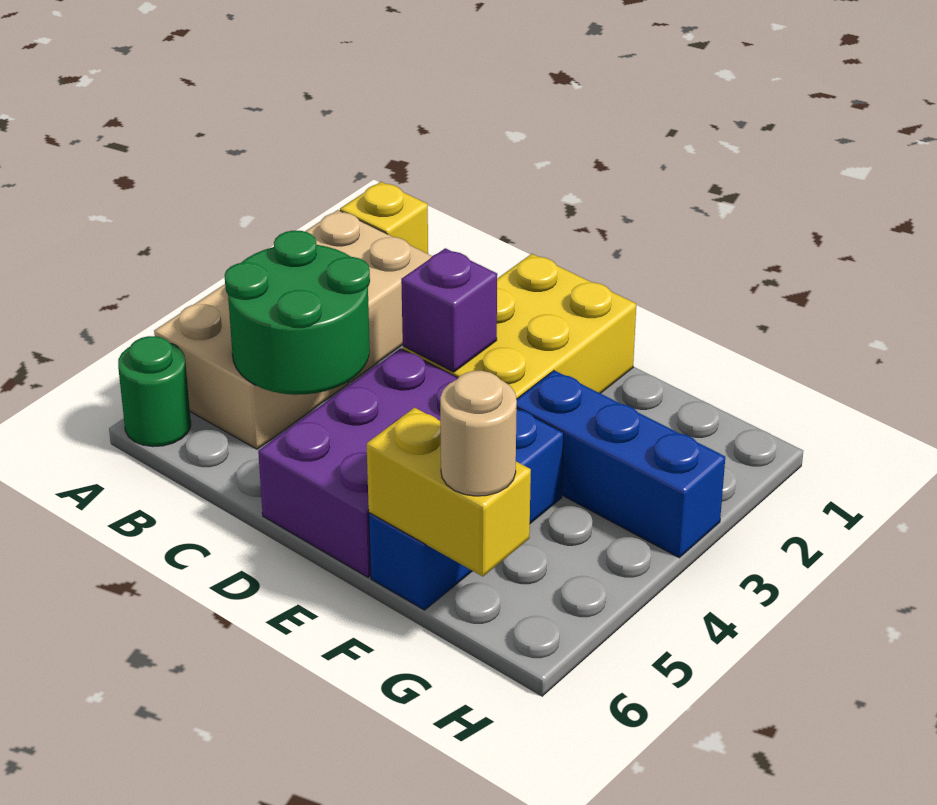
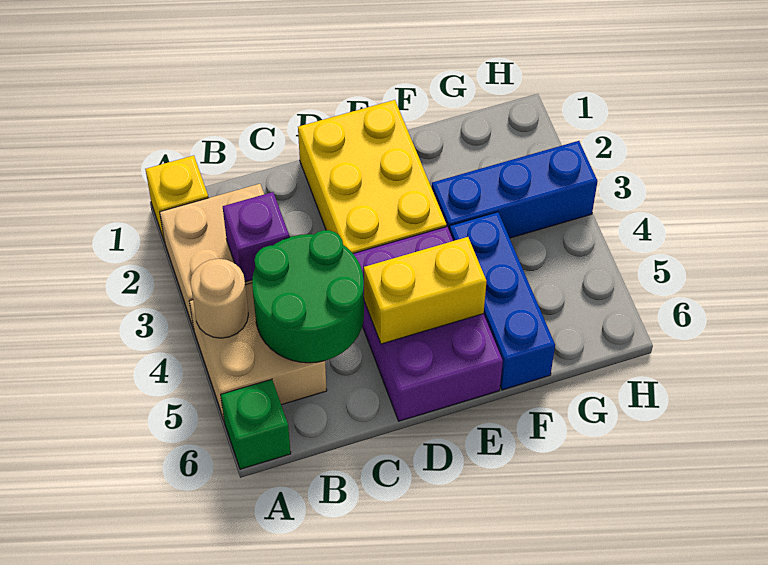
green 1x1 round brick [118,336,191,447] -> green 1x1 brick [221,379,291,469]
purple 1x1 brick [401,248,497,372] -> purple 1x1 brick moved to [223,192,289,282]
yellow 1x2 brick [367,408,531,576] -> yellow 1x2 brick moved to [364,237,486,344]
tan 1x1 round brick [440,371,517,496] -> tan 1x1 round brick moved to [190,259,248,338]

